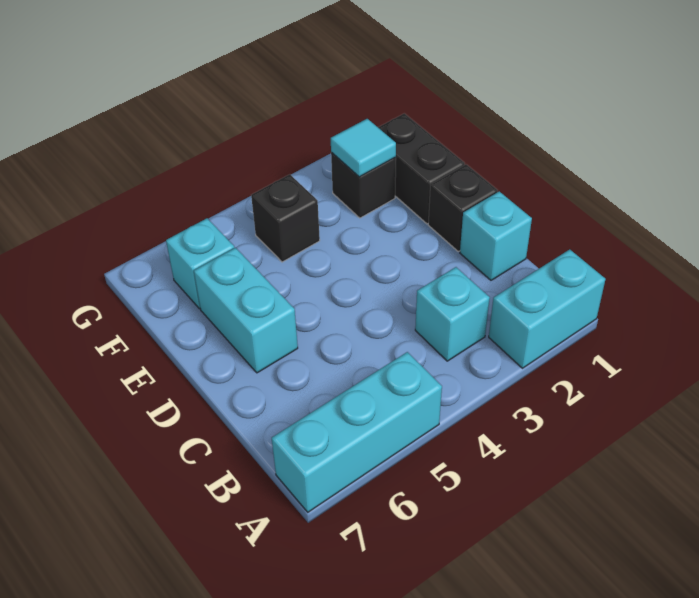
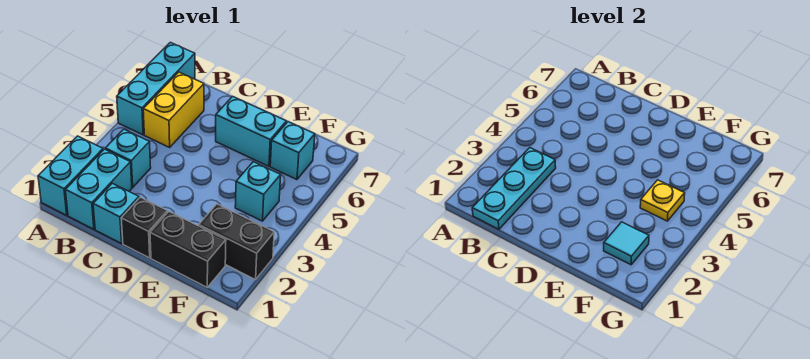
none -> cyan 1x2 brick [65,149,132,229]
none -> cyan 1x3 plate [472,148,556,229]
none -> yellow 1x2 brick [143,72,204,147]
black 1x1 brick [331,153,396,218] -> black 1x2 brick [199,204,274,280]
black 1x1 brick [251,174,320,262] -> cyan 1x1 brick [235,162,281,221]
none -> yellow 1x1 plate [640,180,685,221]

